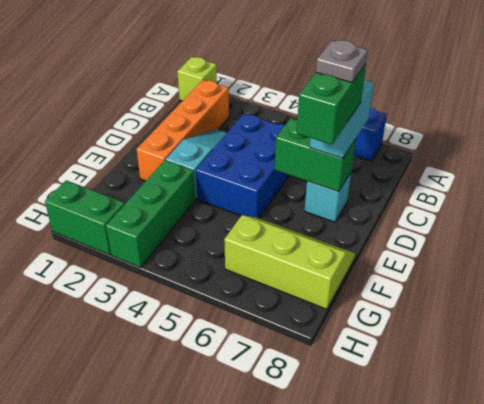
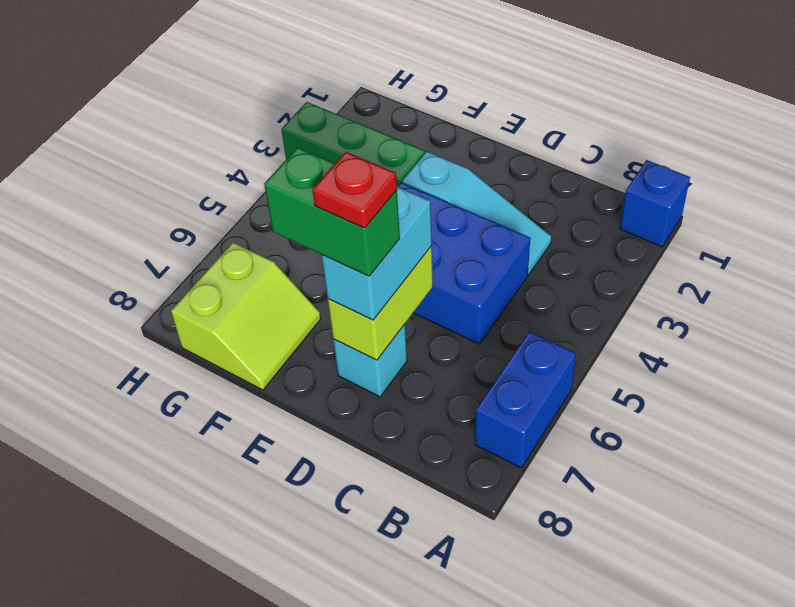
lime 1x1 brick [177,57,217,101] -> blue 1x1 brick [620,160,690,247]
orange 1x4 brick [136,80,229,181] -> none
cyan 1x2 brick [310,80,374,158] -> cyan 1x2 brick turned to [322,186,432,320]
green 1x2 brick [275,118,356,192] -> lime 1x2 brick [328,246,433,360]
grey 1x1 plate [316,40,368,83] -> red 1x1 plate [313,152,397,228]
lime 2x3 slope [224,215,355,309] -> lime 2x2 slope [171,243,321,390]
green 1x2 brick [45,180,125,255] -> none

